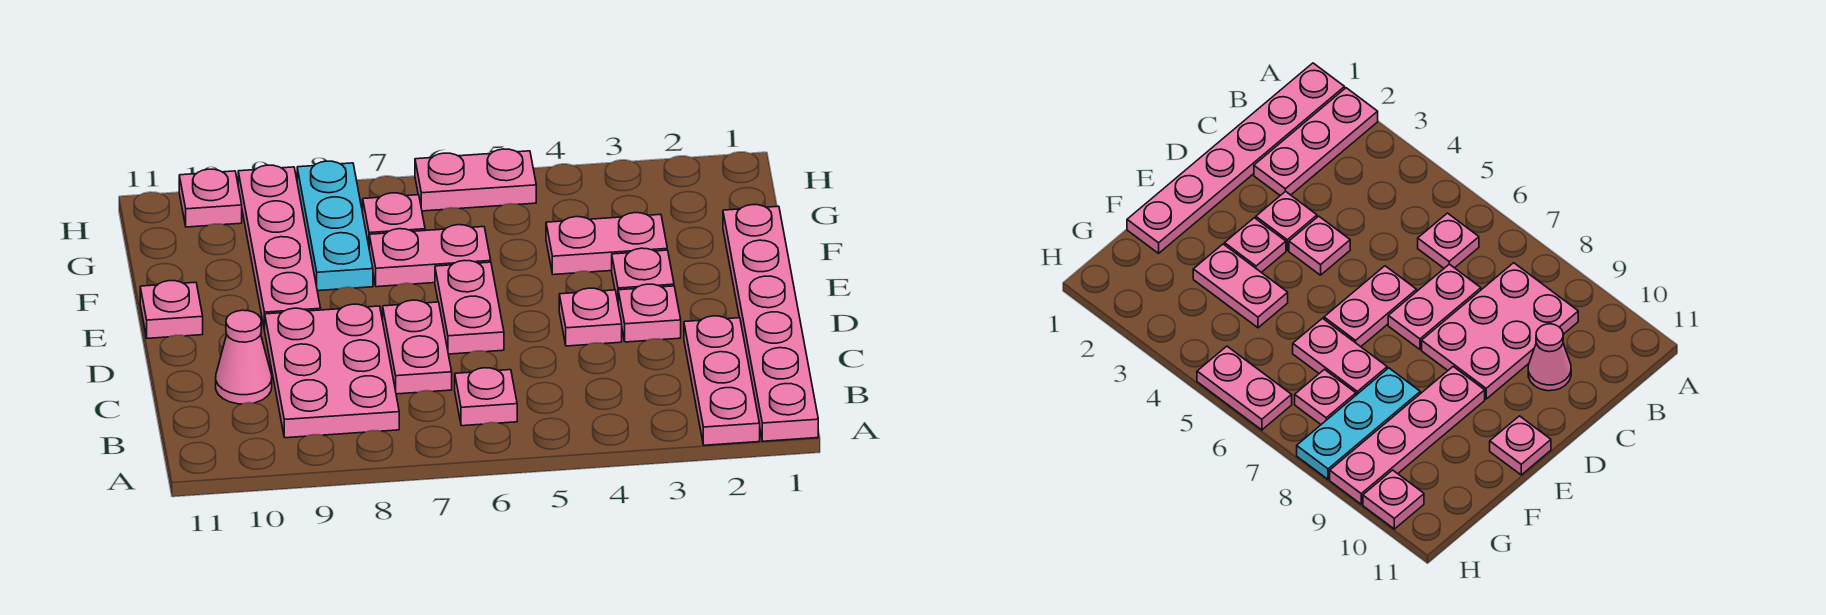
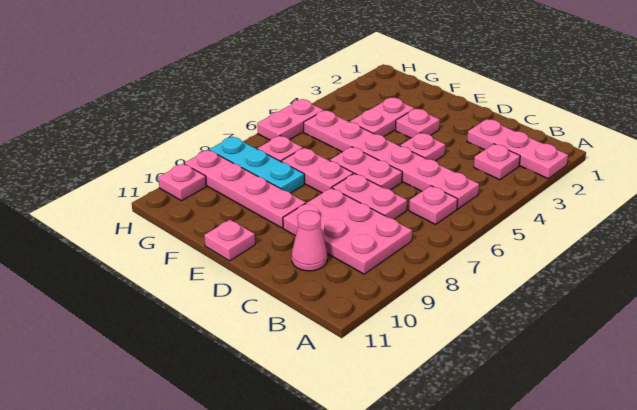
pink 1x6 plate [723,205,818,441] -> pink 1x6 plate moved to [304,111,479,209]
pink 1x1 plate [618,284,681,342] -> pink 1x1 plate moved to [474,144,520,180]
pink 1x2 plate [369,225,491,287] -> pink 1x2 plate turned to [282,148,353,193]

